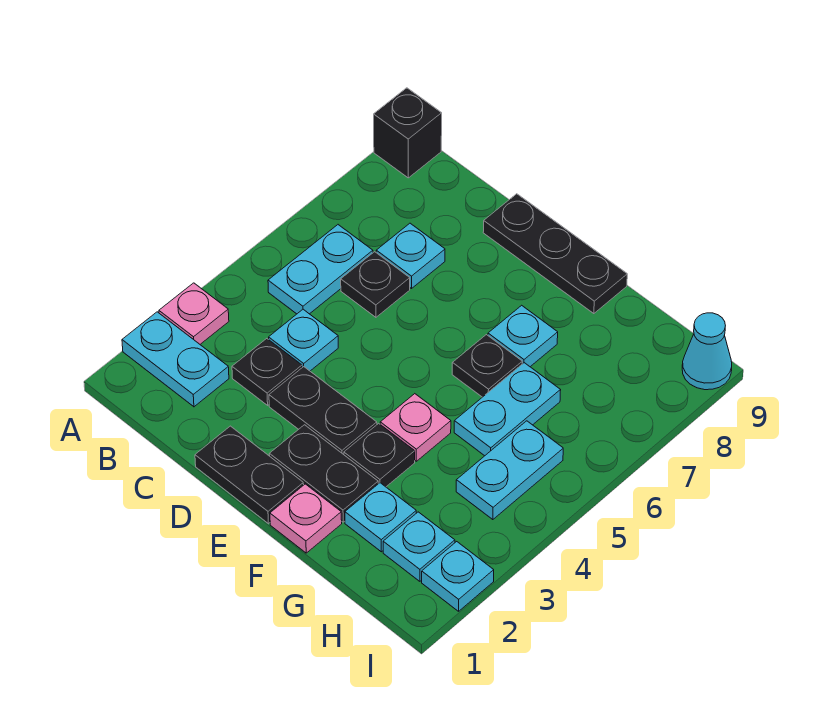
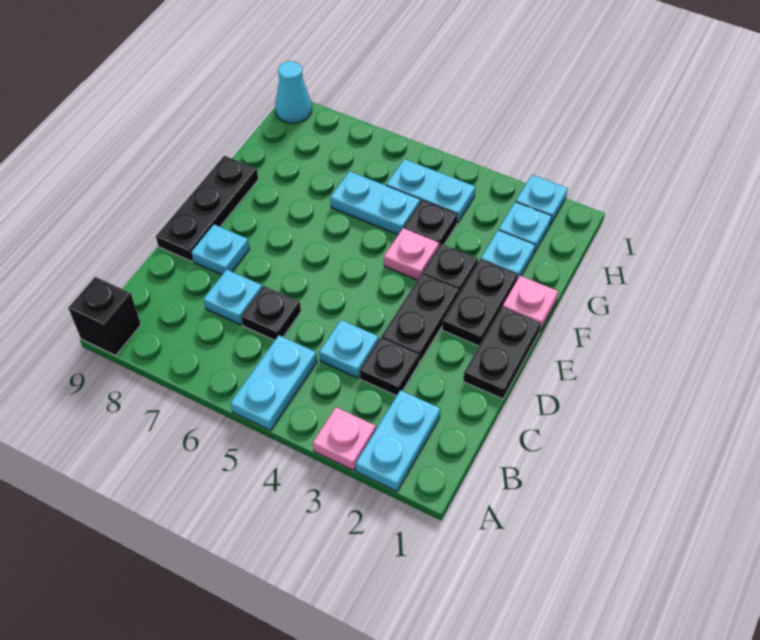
cyan 1x2 plate [268,225,373,314] -> cyan 1x2 plate turned to [231,335,317,430]
black 1x1 plate [452,335,522,397] -> black 1x1 plate moved to [404,200,458,246]
cyan 1x1 plate [488,305,558,367] -> cyan 1x1 plate moved to [191,225,250,275]

